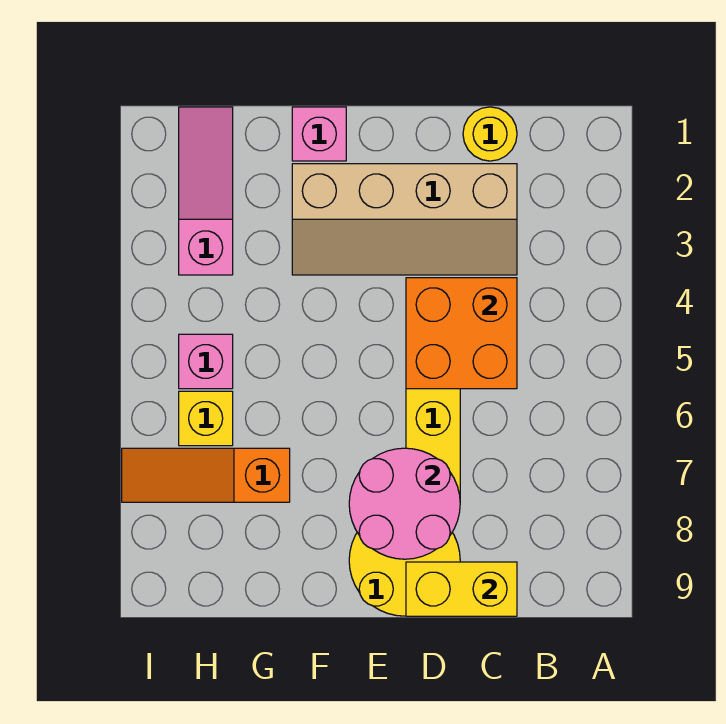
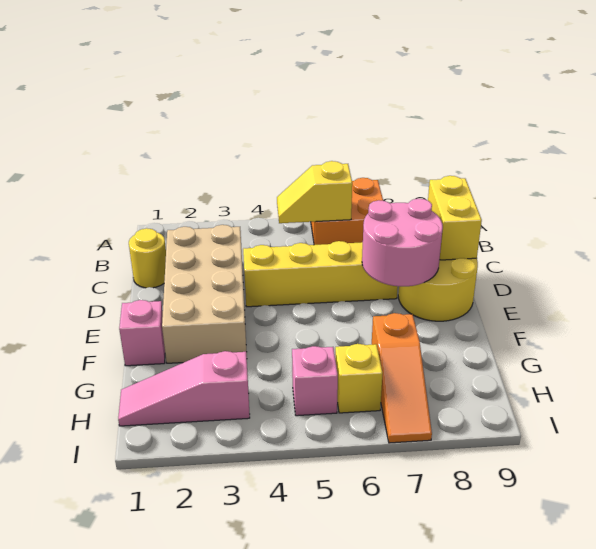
none -> yellow 1x2 slope [277,161,352,223]
tan 2x4 slope [292,164,517,275] -> tan 2x4 brick [162,225,247,363]
orange 2x2 brick [406,278,517,389] -> orange 2x2 brick moved to [311,178,383,245]

